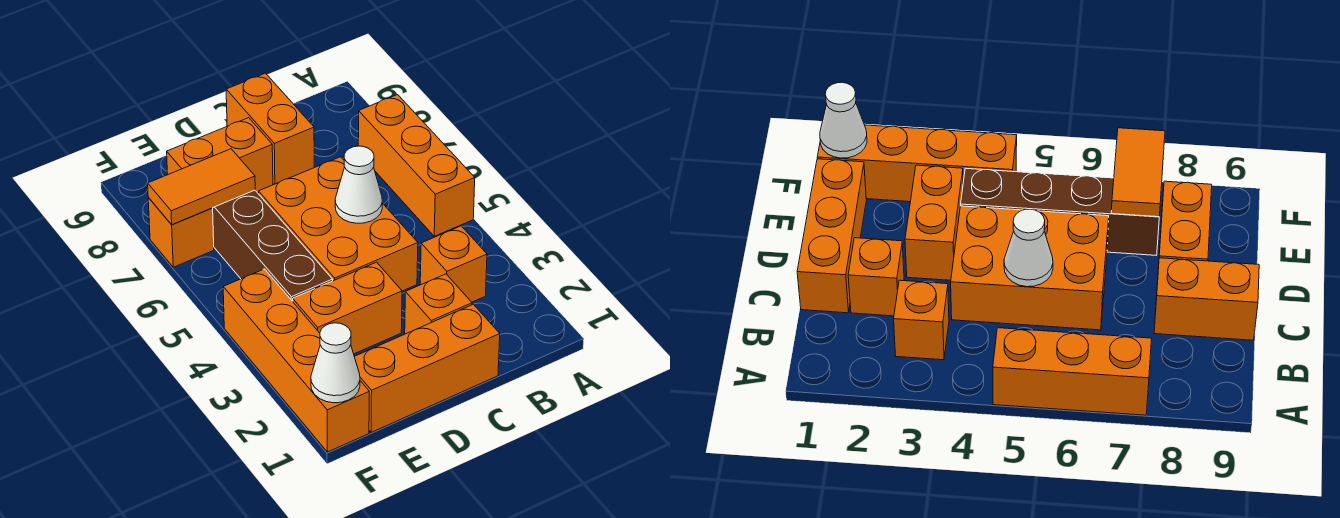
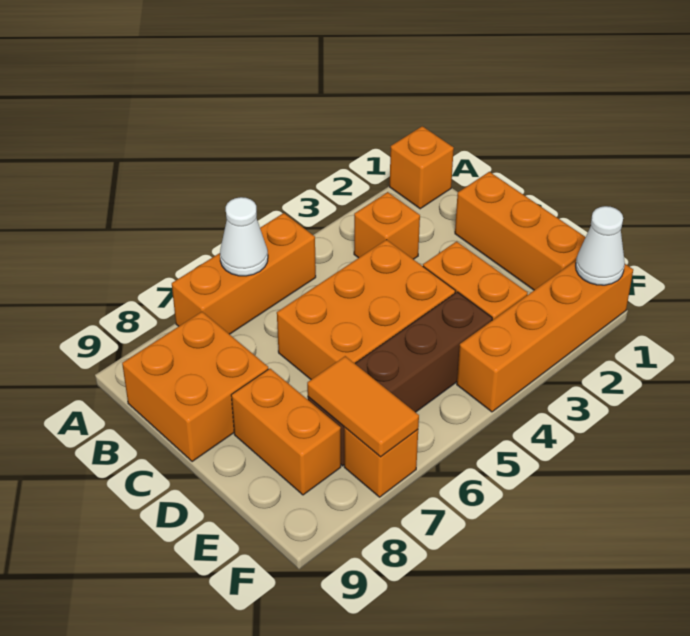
orange 1x1 brick [405,274,472,334] -> orange 1x1 brick moved to [390,126,454,209]
white 1x1 cone [335,146,382,223] -> white 1x1 cone moved to [220,197,268,276]
orange 1x2 brick [226,73,314,184] -> orange 2x2 brick [122,312,268,462]

